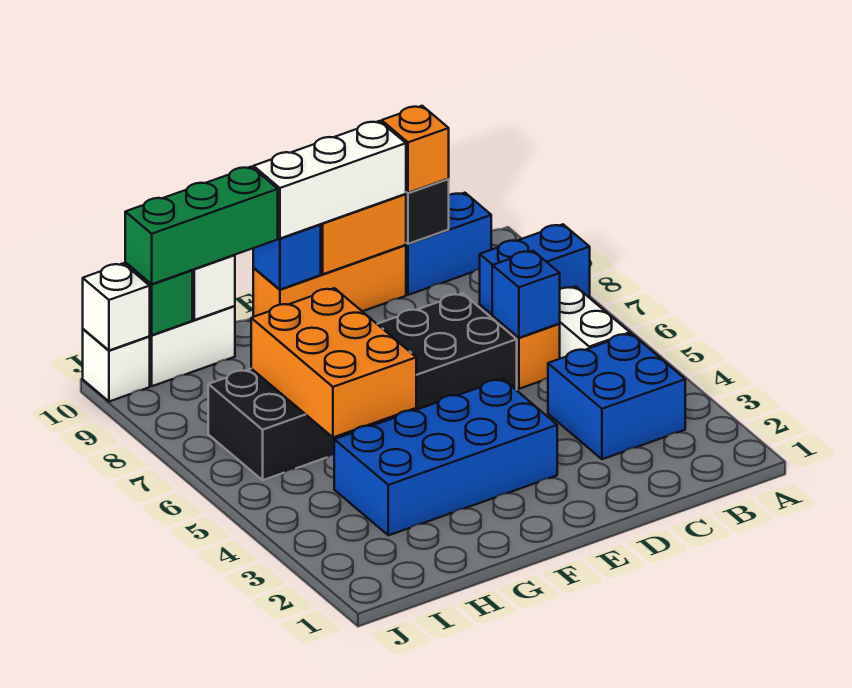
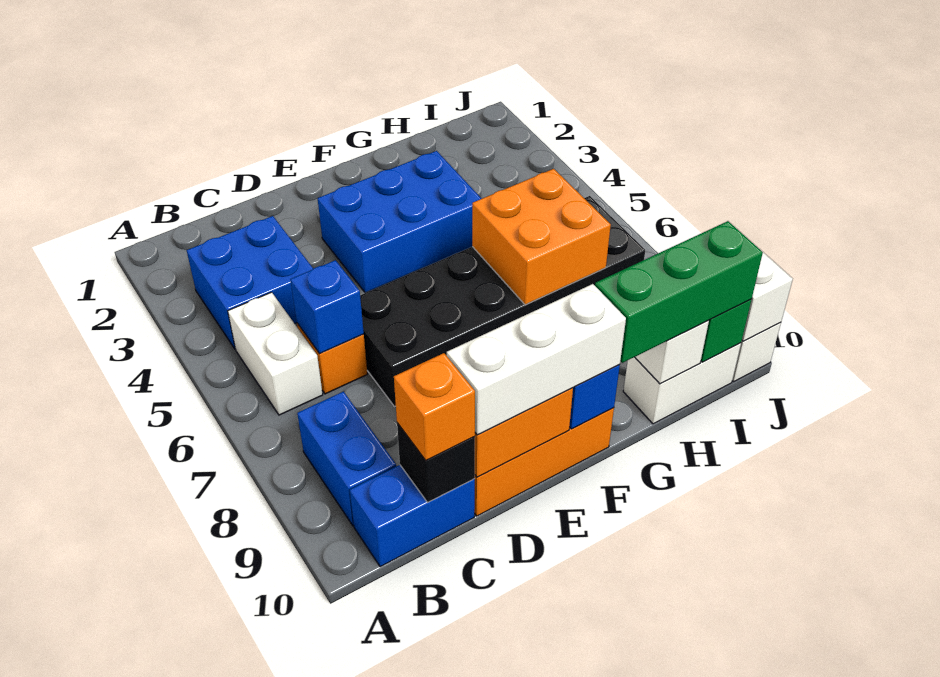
blue 1x2 brick [480,224,590,314] -> blue 1x2 brick turned to [297,392,396,526]
blue 2x4 brick [334,379,557,535] -> blue 2x3 brick [318,151,482,293]
orange 2x3 brick [251,288,416,437] -> orange 2x2 brick [472,169,611,305]

